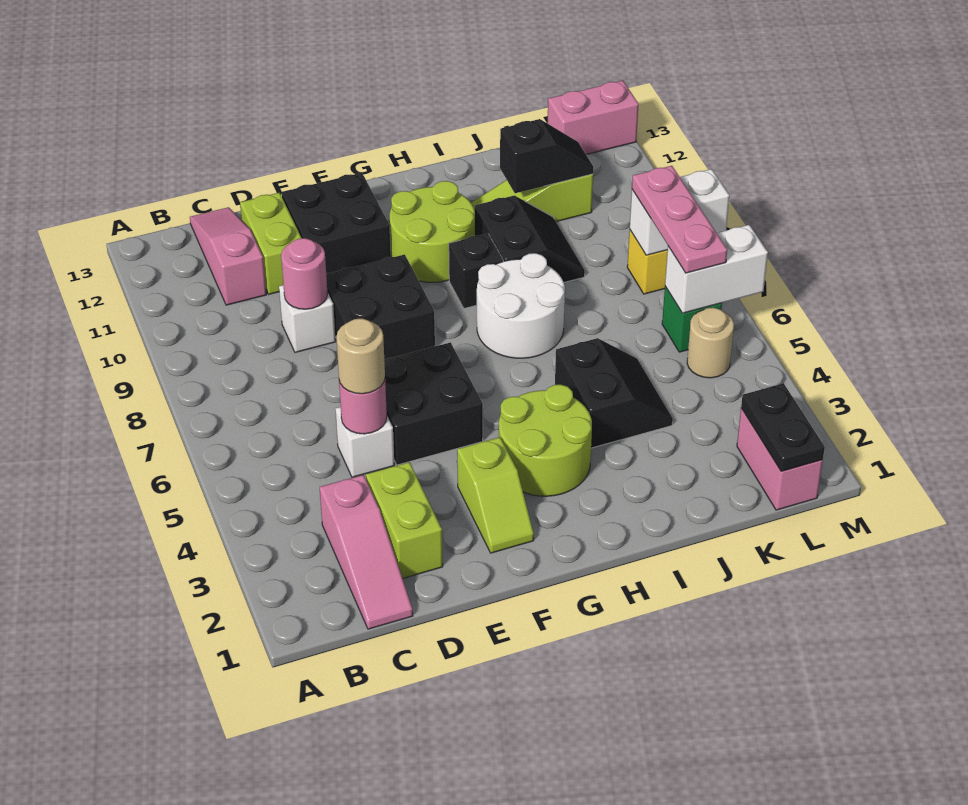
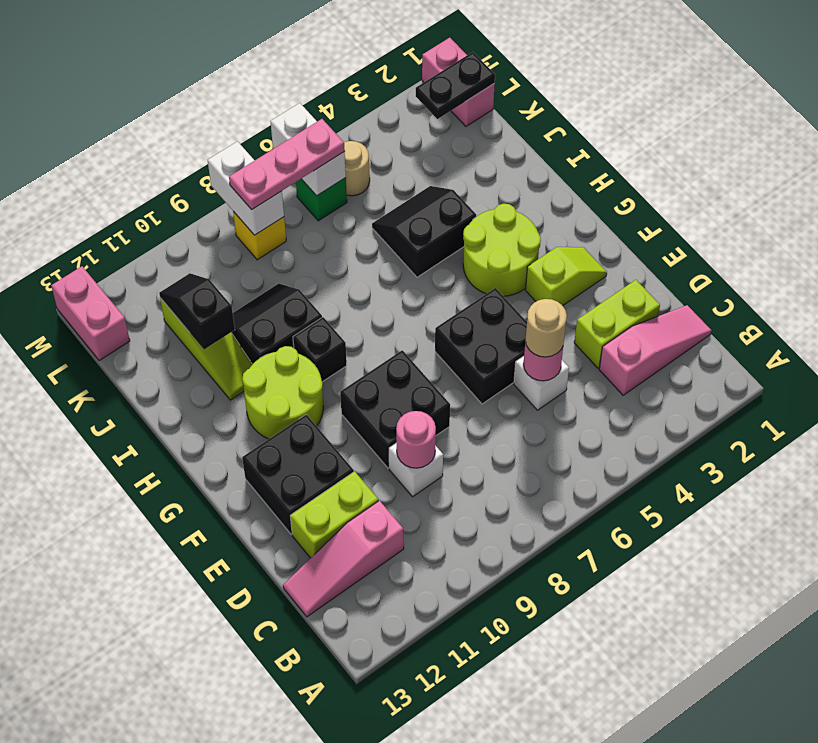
white 2x2 round brick [477,253,565,358] -> none
pink 1x2 brick [737,408,823,510] -> pink 1x2 brick turned to [422,38,495,126]

